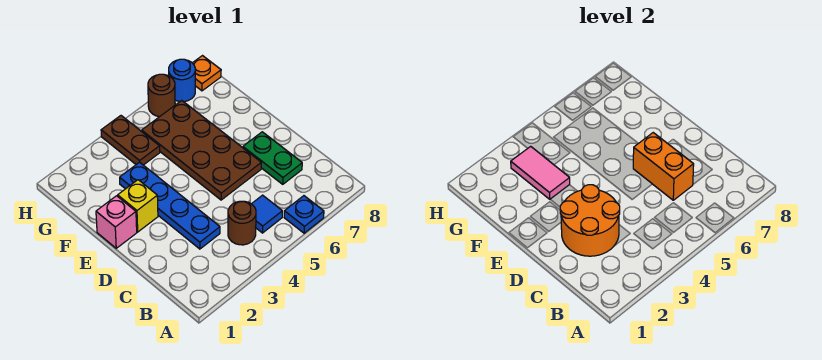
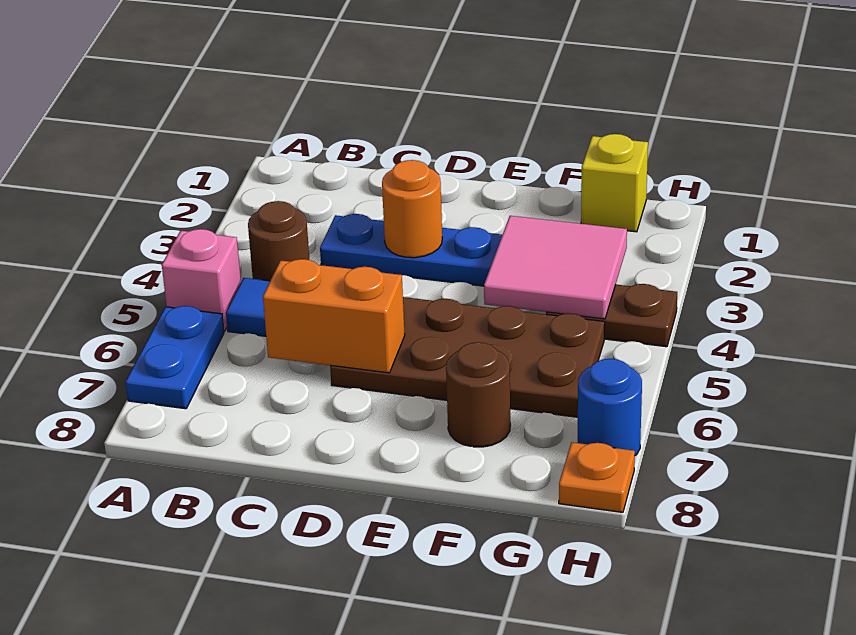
blue 1x1 plate [284,196,324,233] -> blue 1x2 plate [126,306,224,409]
orange 2x2 round brick [560,185,620,256] -> orange 1x1 round brick [382,160,442,258]
green 1x2 plate [243,132,302,184] -> none
pink 1x1 brick [96,196,137,248] -> pink 1x1 brick moved to [162,229,241,331]
yellow 1x1 brick [118,180,158,232] -> yellow 1x1 brick moved to [581,134,648,232]
pink 1x2 tile [511,146,570,199] -> pink 2x2 tile [484,216,627,319]
brown 1x1 round brick [148,74,175,117] -> brown 1x1 round brick moved to [446,342,510,447]

